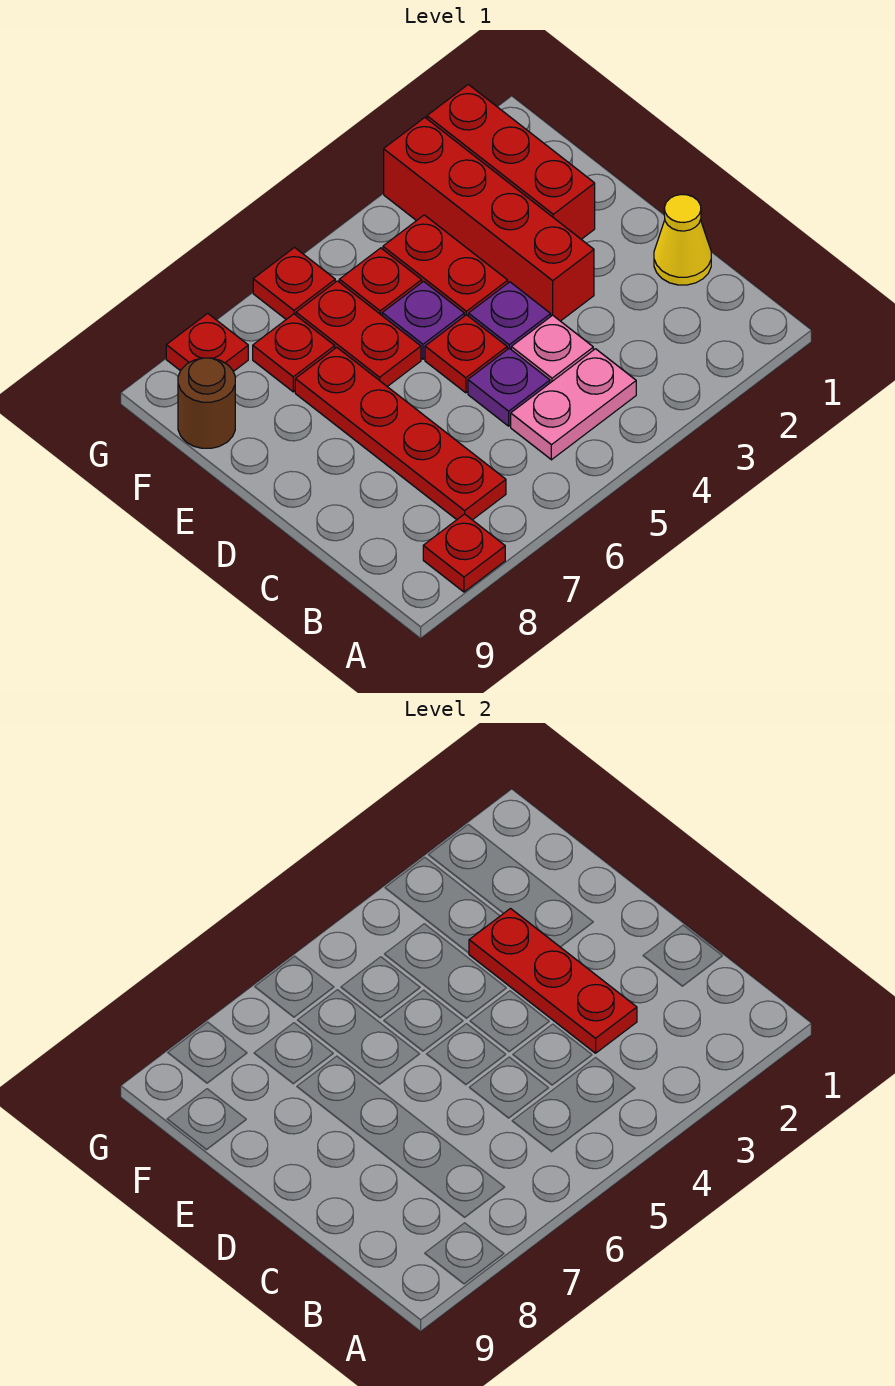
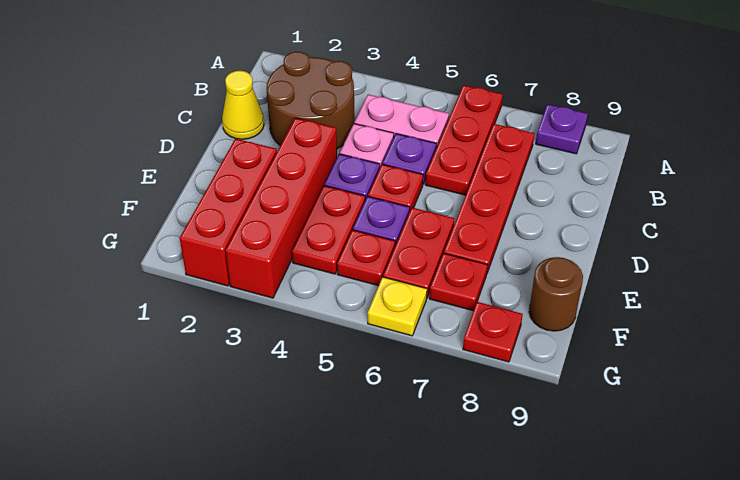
red 1x1 plate [423,514,505,592] -> purple 1x1 plate [536,104,588,154]
none -> brown 2x2 round brick [267,52,354,149]
red 1x3 plate [469,909,637,1053] -> red 1x3 plate moved to [425,85,503,195]
red 1x1 plate [253,248,335,319] -> yellow 1x1 plate [368,277,427,336]

